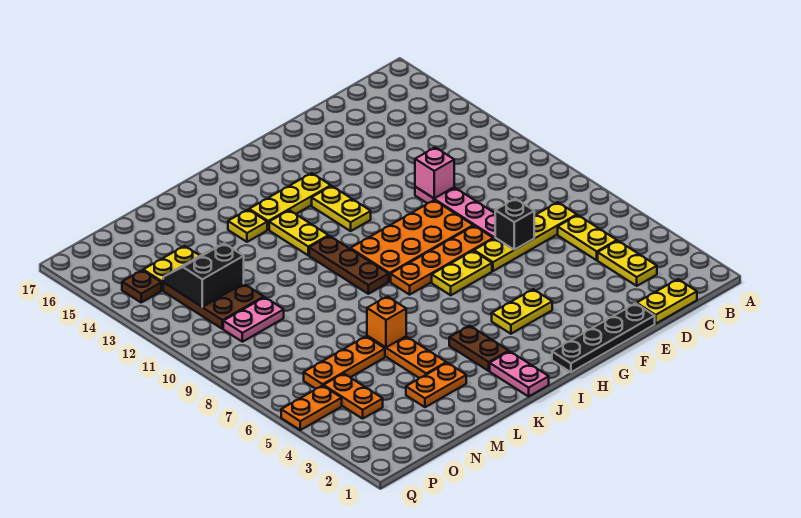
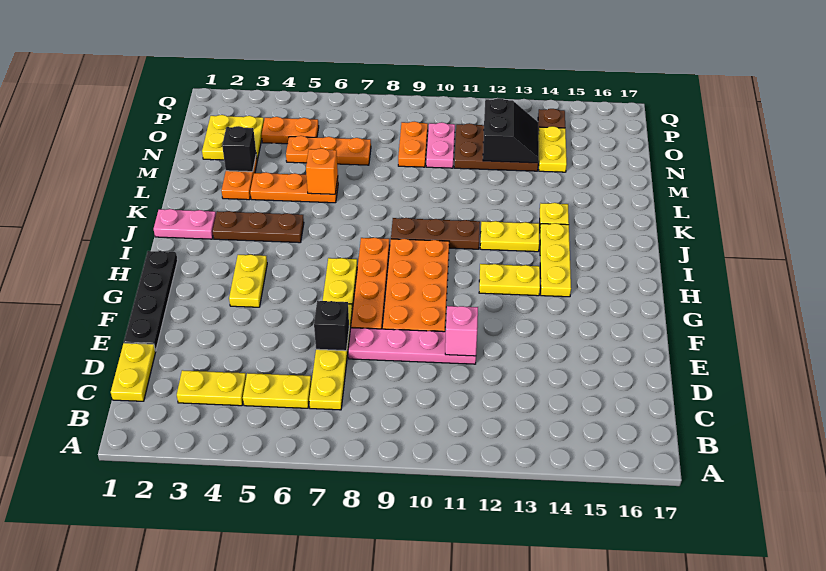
brown 1x2 plate [449,326,509,371] -> brown 1x3 plate [213,211,304,243]
none -> black 1x1 brick [222,126,256,172]
orange 1x3 plate [304,337,385,389] -> orange 1x3 plate turned to [286,136,371,165]
none -> yellow 2x2 plate [202,115,264,160]
orange 1x2 plate [281,386,342,430] -> orange 1x2 plate moved to [398,122,428,167]

